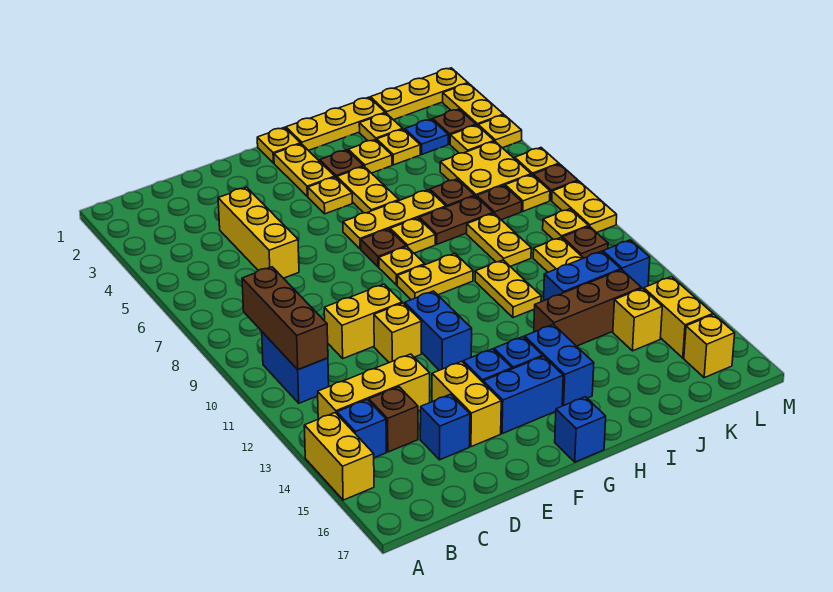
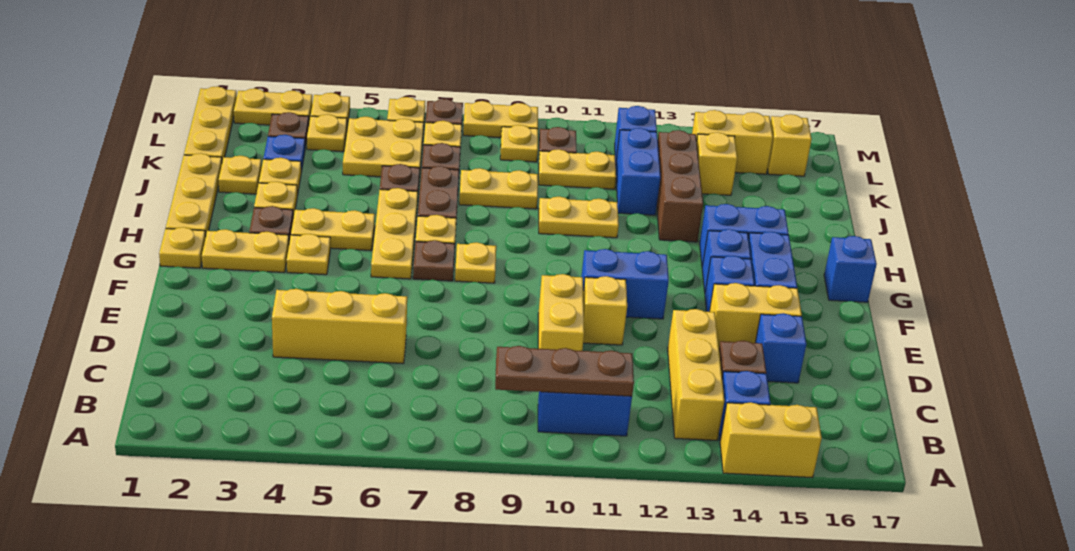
brown 1x3 brick [242,267,328,370] -> brown 1x3 plate [495,346,634,396]
yellow 1x2 plate [397,253,473,300] -> none

